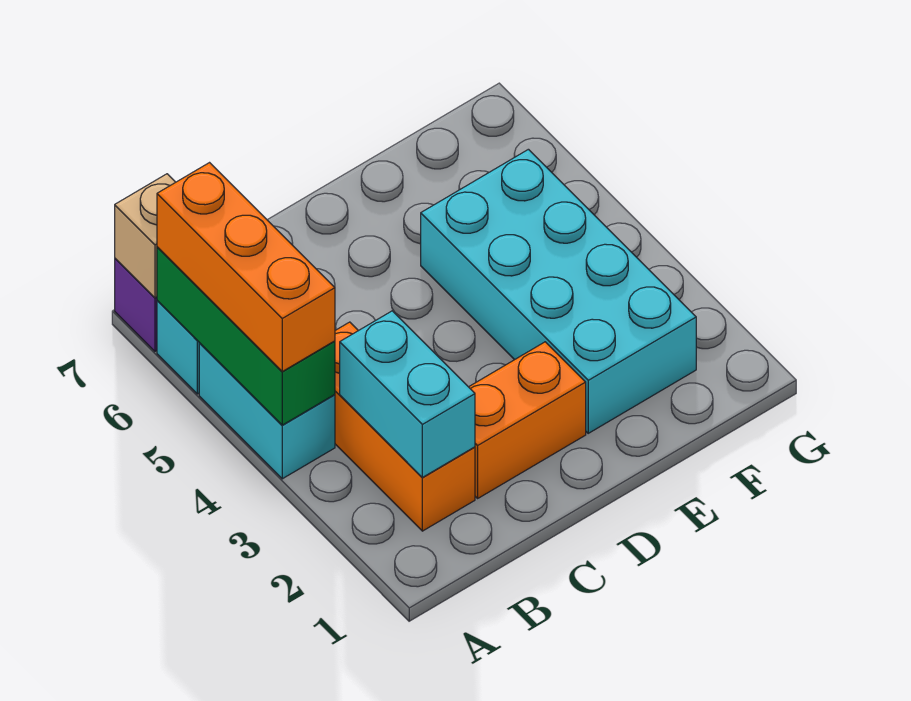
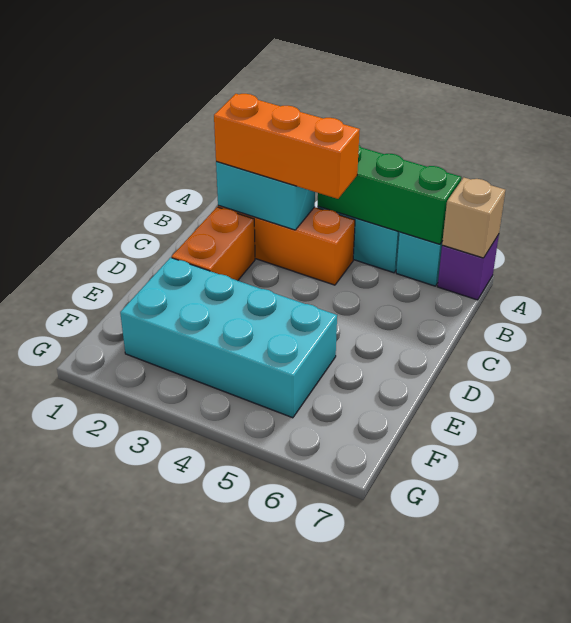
orange 1x3 brick [157,163,335,371] -> orange 1x3 brick moved to [214,94,360,199]

